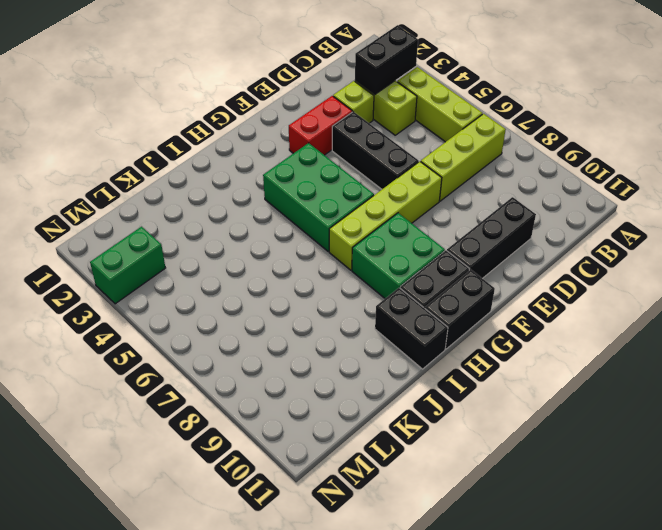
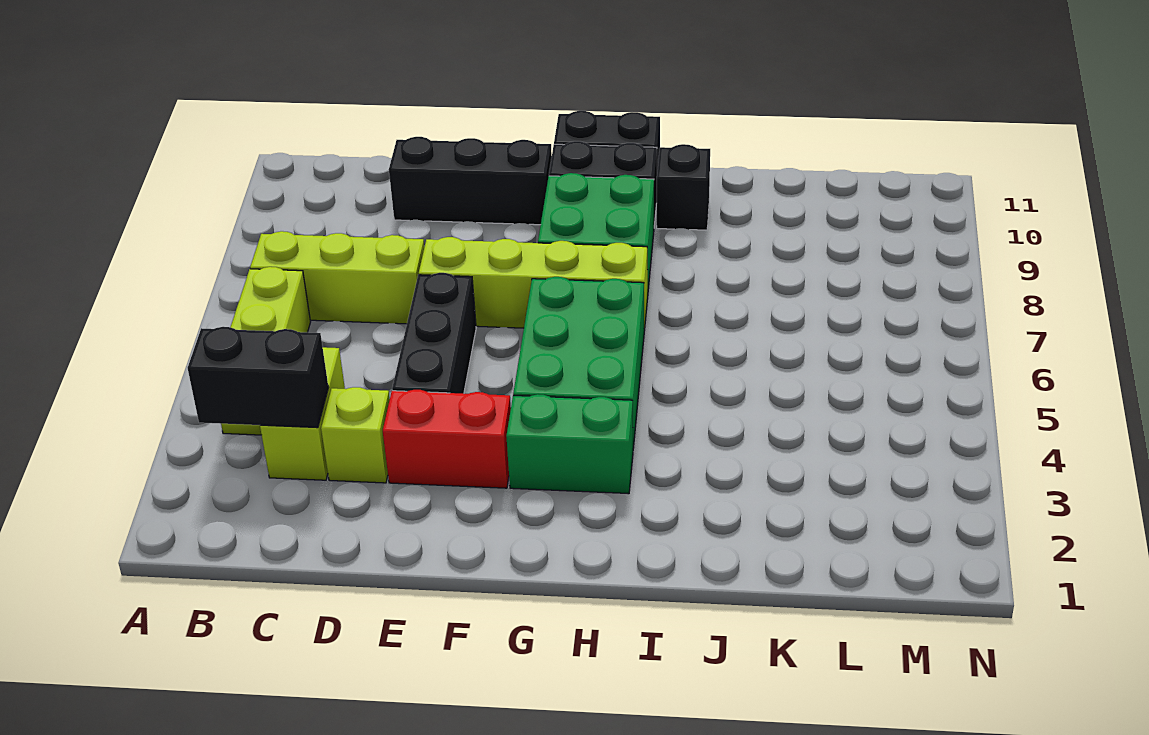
black 1x2 brick [375,288,448,369] -> black 1x1 brick [657,144,710,230]
green 1x2 brick [90,227,165,304] -> green 1x2 brick moved to [506,394,633,494]

